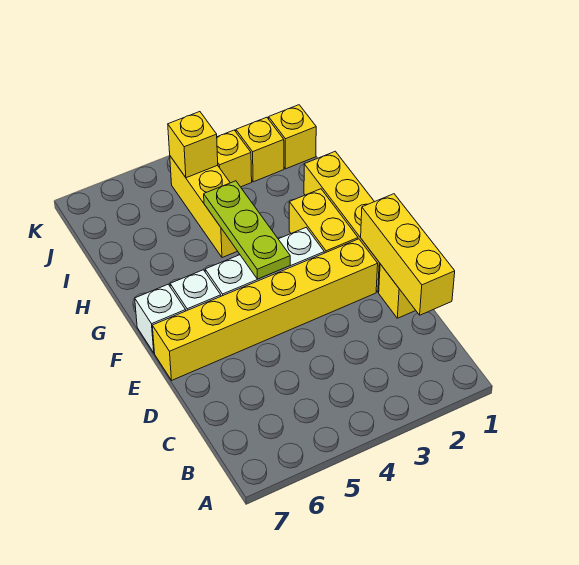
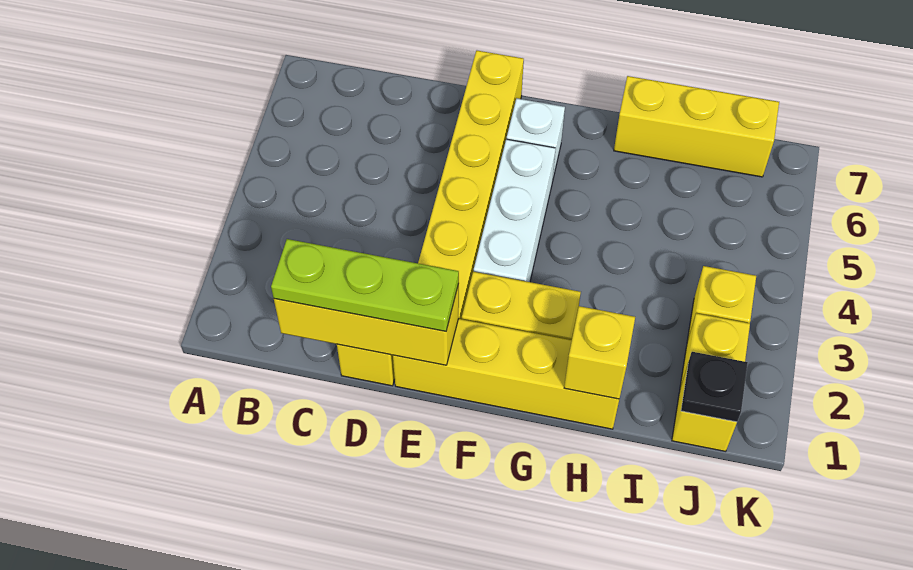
lime 1x3 plate [204,181,290,279] -> lime 1x3 plate moved to [271,239,459,331]
white 1x1 brick [135,284,186,353] -> none
yellow 1x3 brick [170,156,237,258] -> yellow 1x3 brick moved to [614,76,779,177]
none -> black 1x1 plate [681,352,748,422]
yellow 1x1 brick [168,112,218,178] -> yellow 1x1 brick moved to [564,306,635,399]

